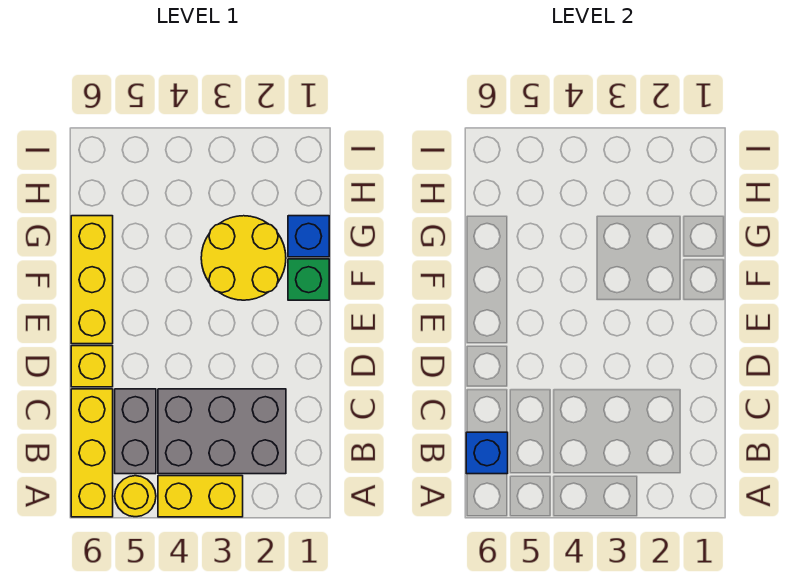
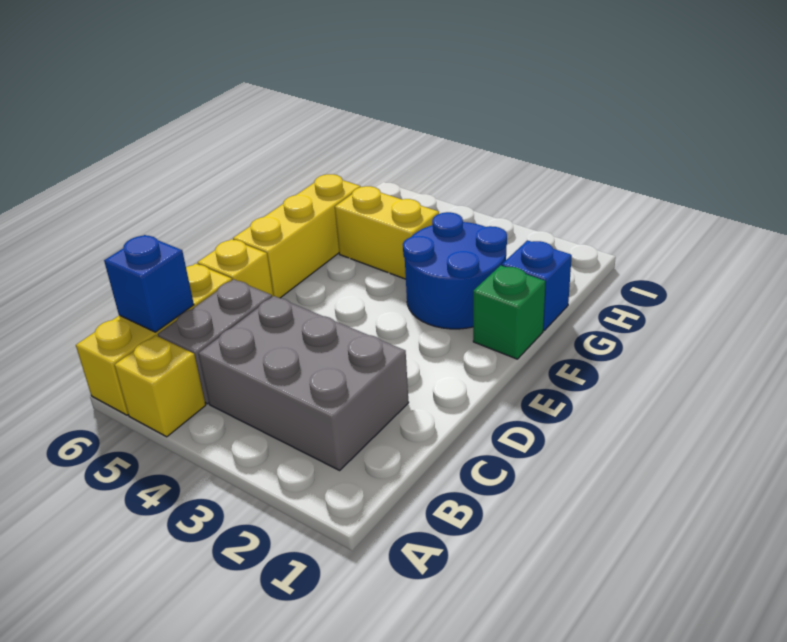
yellow 1x2 brick [158,476,243,517] -> yellow 1x2 brick moved to [335,186,439,279]
yellow 1x1 round brick [115,476,156,517] -> yellow 1x1 brick [115,335,206,437]
yellow 2x2 round brick [201,216,286,300] -> blue 2x2 round brick [403,212,507,329]

